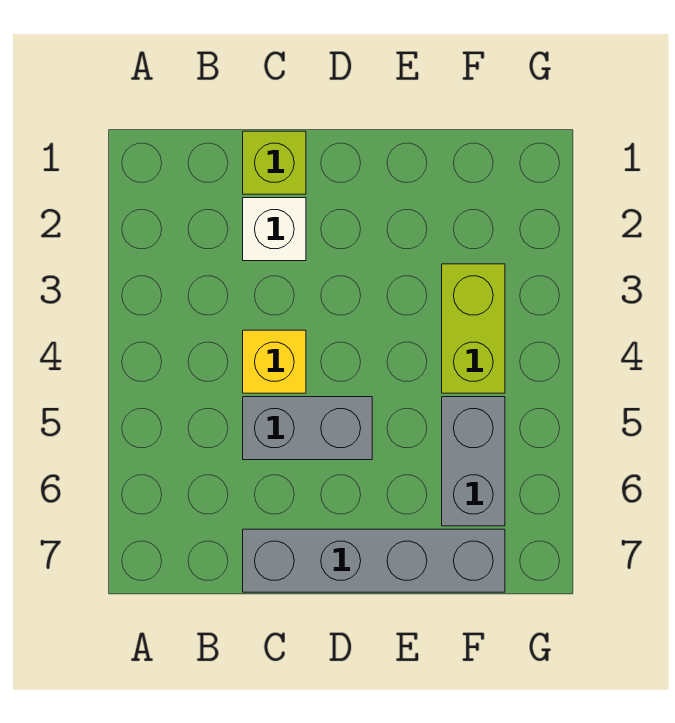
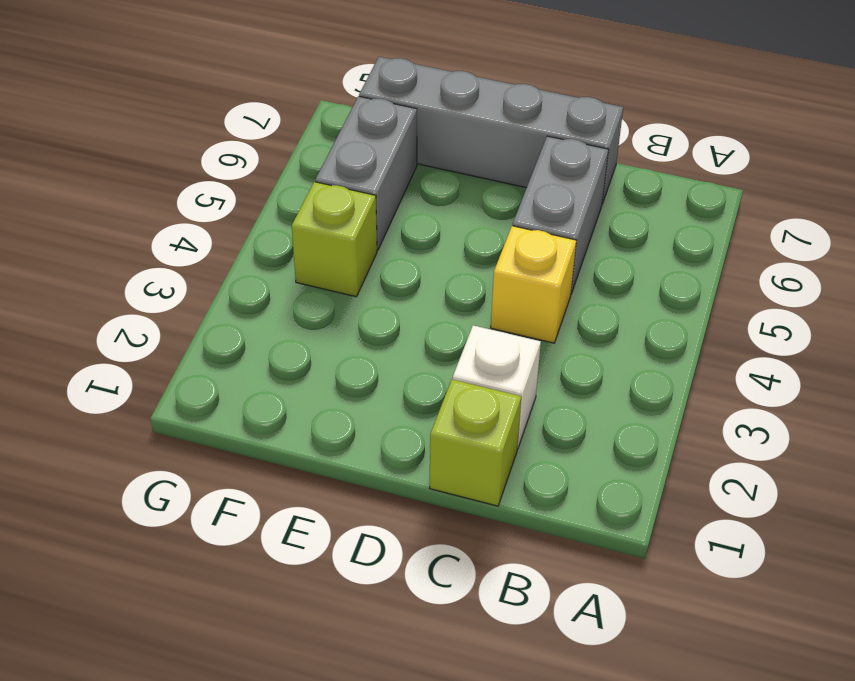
grey 1x2 brick [243,397,372,460] -> grey 1x2 brick turned to [513,136,609,294]
lime 1x2 brick [442,264,505,393] -> lime 1x1 brick [292,182,377,297]

